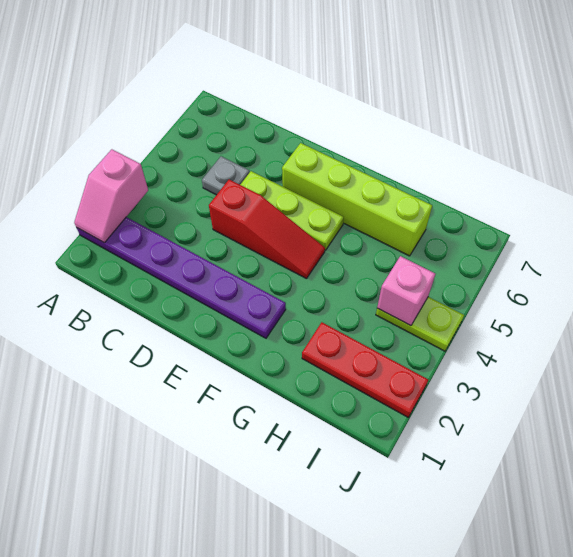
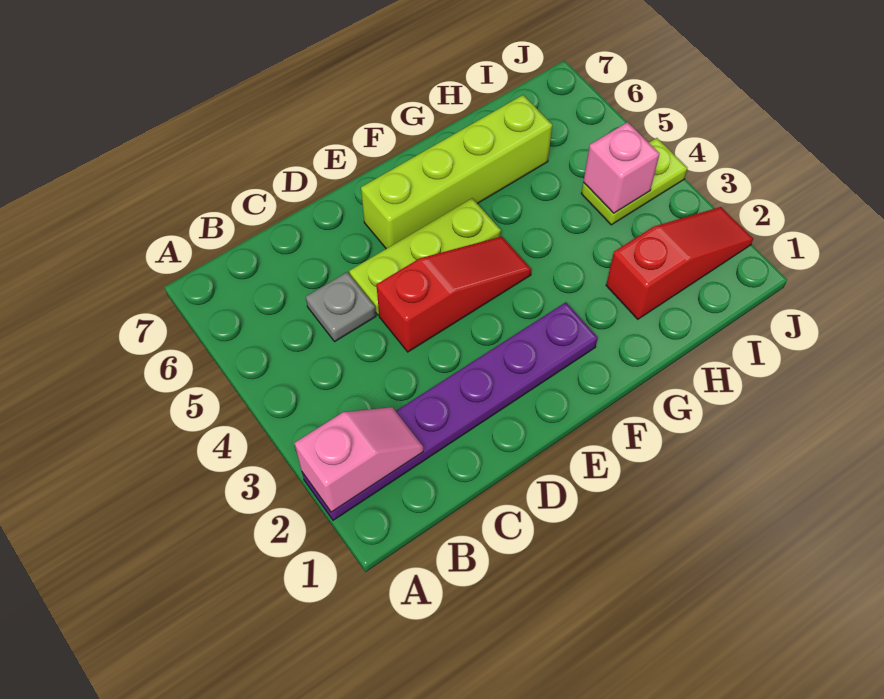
pink 1x2 slope [74,149,148,243] -> pink 1x2 slope turned to [295,407,423,512]
red 1x3 plate [302,322,428,417] -> red 1x3 slope [606,207,753,319]

